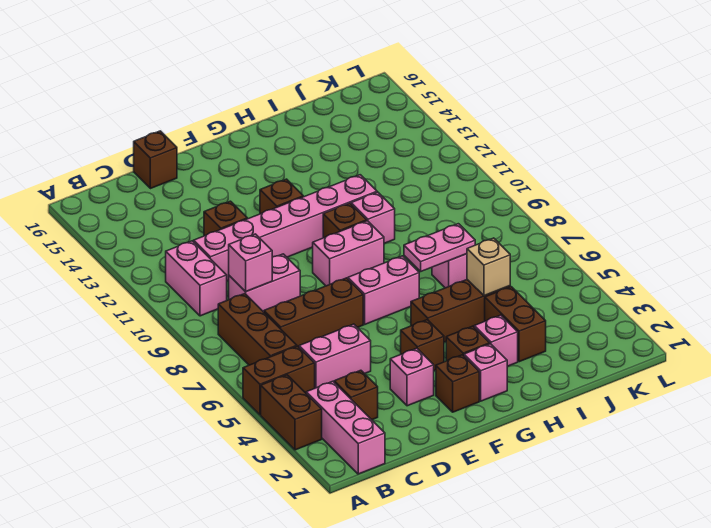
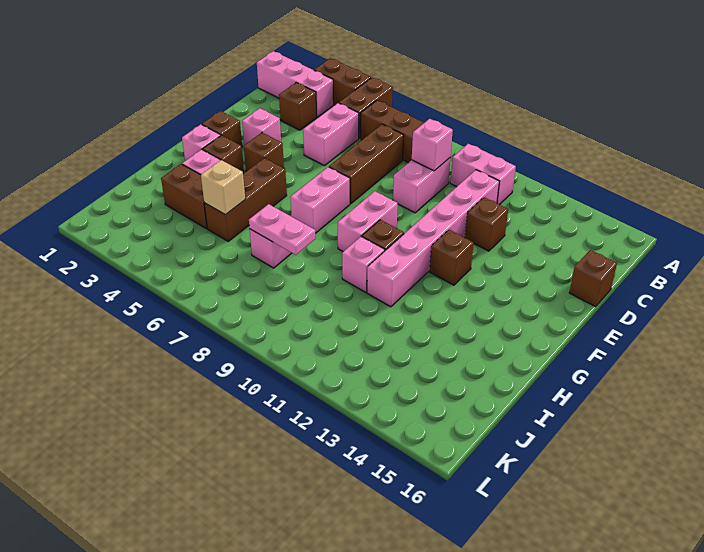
pink 1x2 plate [404,224,475,271] -> pink 1x2 plate turned to [249,204,315,255]

